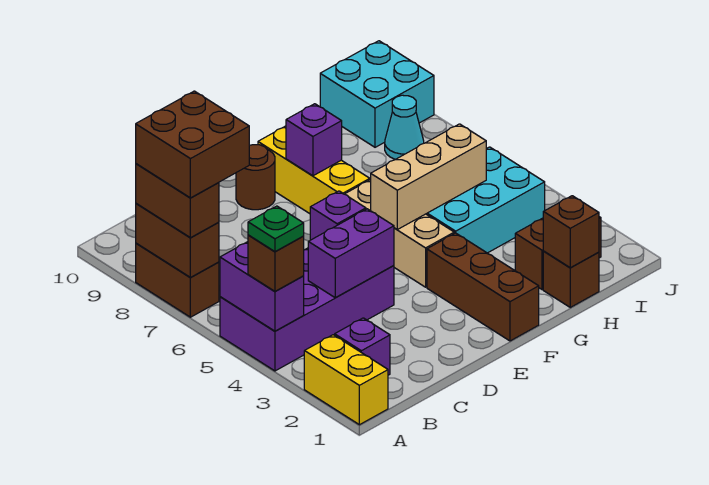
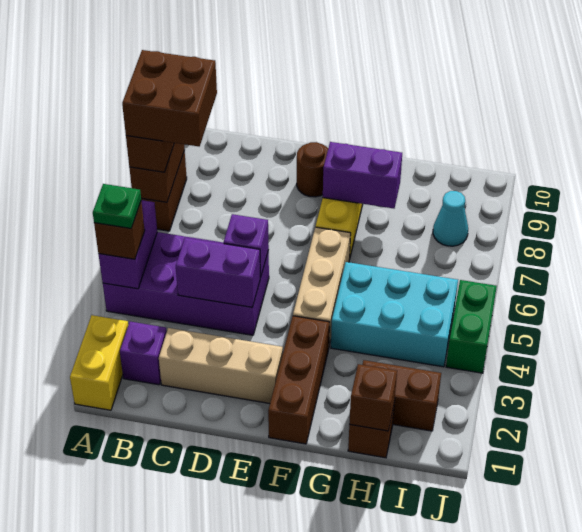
tan 1x3 brick [371,124,486,229] -> tan 1x3 brick moved to [159,328,283,404]
purple 1x1 brick [286,104,342,176] -> purple 1x2 brick [323,142,402,208]
cyan 2x2 brick [320,41,434,147] -> none
none -> green 1x2 brick [446,280,497,373]

